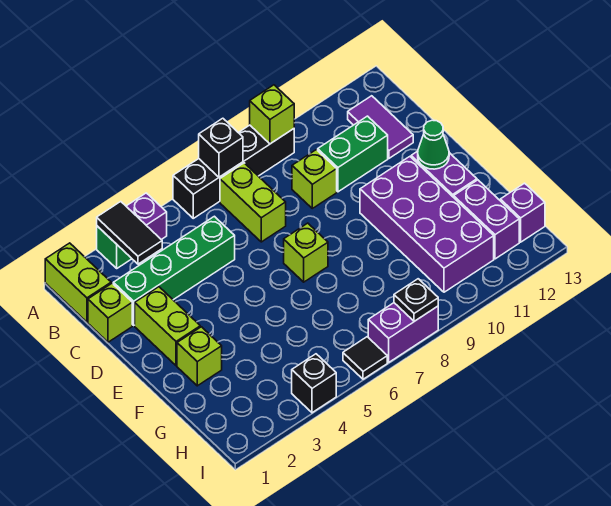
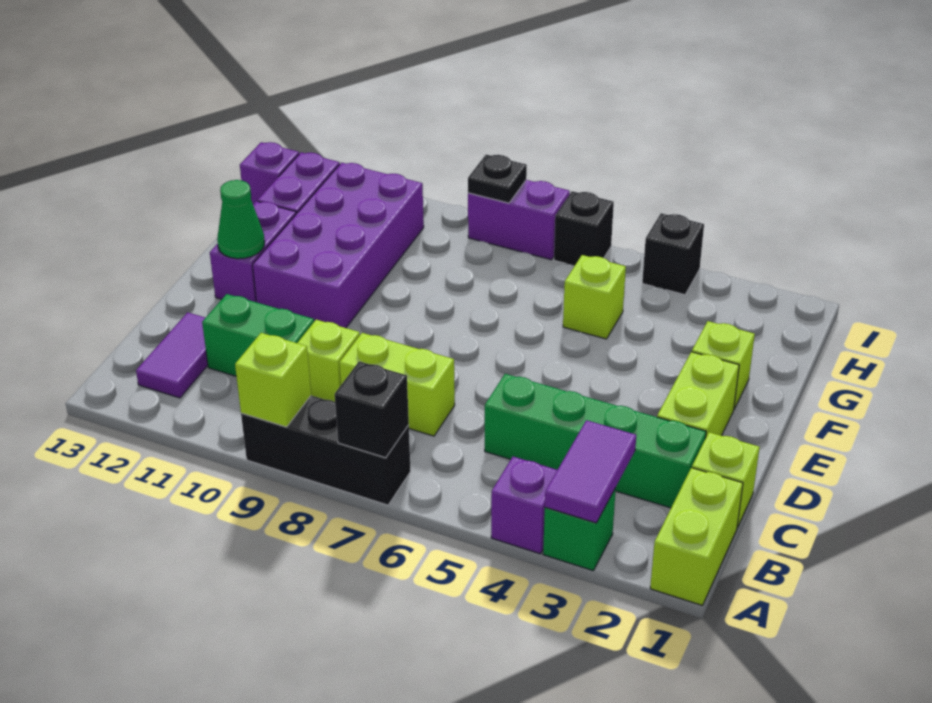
black 1x2 tile [97,202,162,264] -> purple 1x2 tile [545,420,636,523]
black 1x4 brick [173,125,294,218] -> black 1x3 brick [241,396,411,505]
lime 1x2 brick [220,163,286,242] -> lime 1x2 brick turned to [339,333,455,436]
lime 1x1 brick [284,223,328,282] -> lime 1x1 brick moved to [563,255,626,339]
black 1x1 tile [343,337,387,379] -> black 1x1 brick [554,191,614,266]

